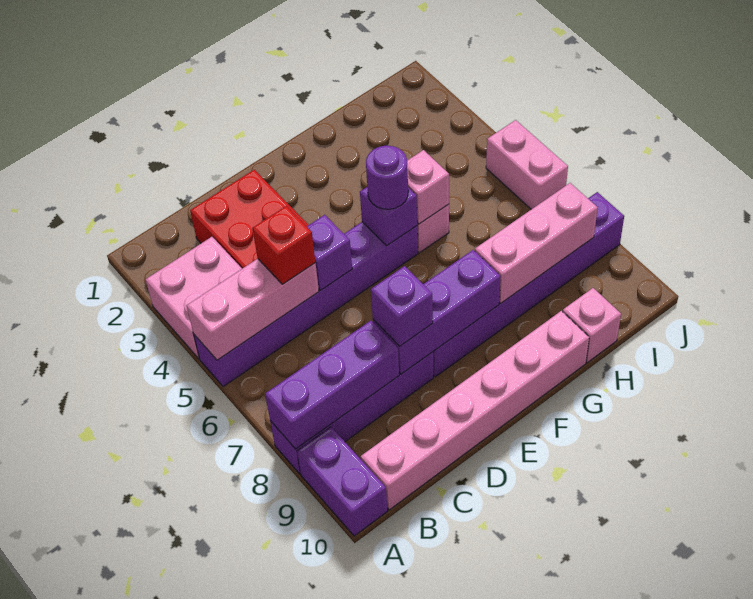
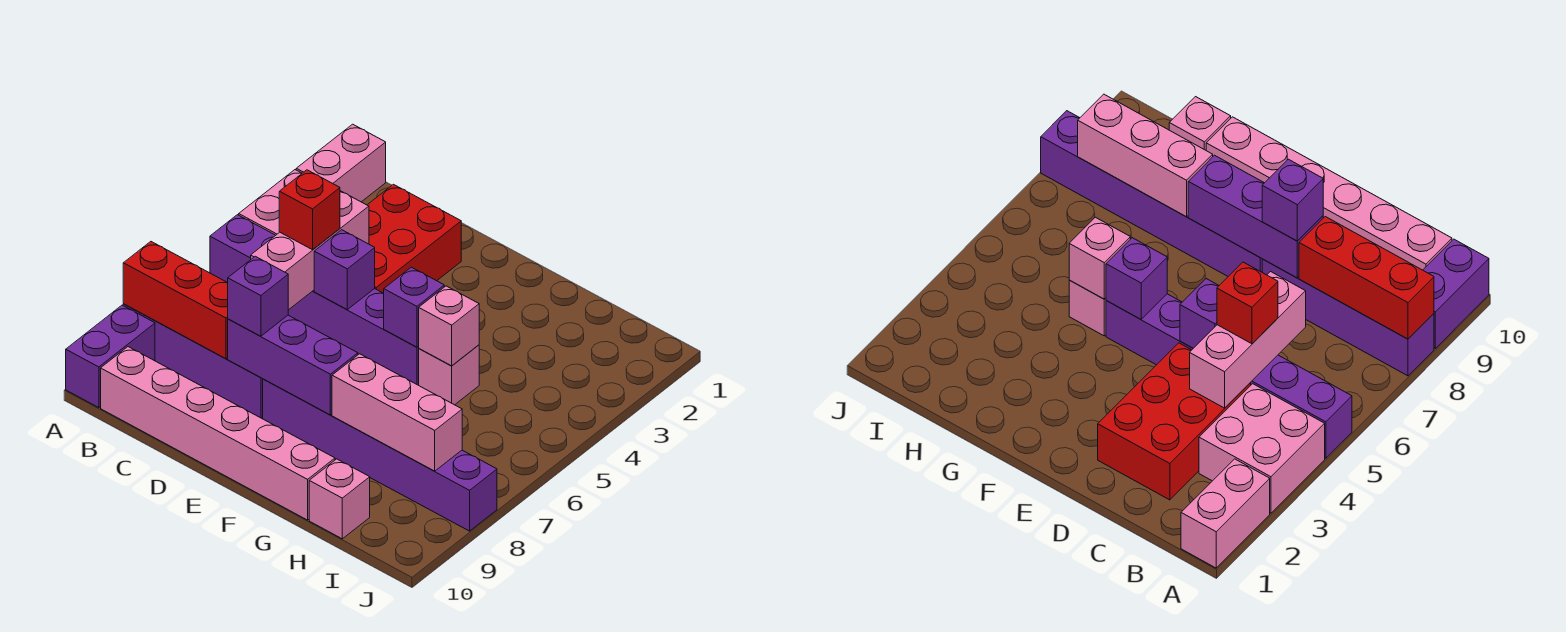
pink 1x3 brick [187,259,319,360] -> pink 1x3 brick turned to [251,191,369,310]
purple 1x3 brick [265,321,399,449] -> red 1x3 brick [123,242,228,359]
purple 1x1 round brick [366,146,408,209] -> none
pink 1x2 brick [486,120,568,209] -> pink 1x2 brick moved to [296,124,386,202]

